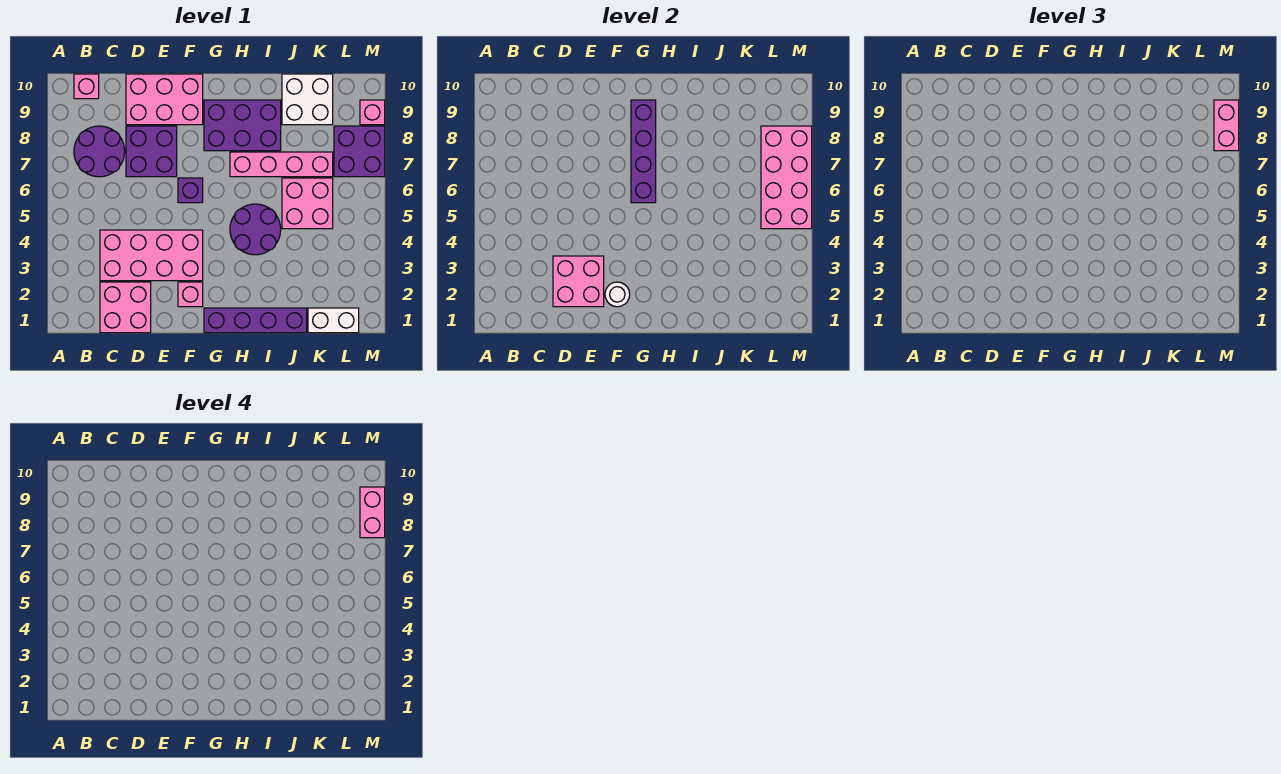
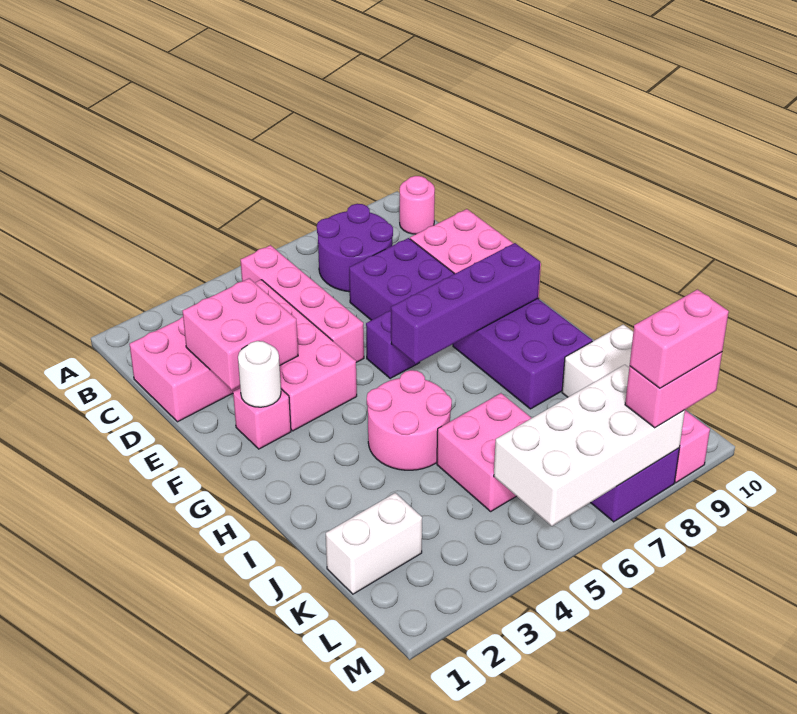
pink 1x1 brick [74,74,99,99] -> pink 1x1 round brick [400,176,435,234]
purple 1x4 brick [204,308,307,333] -> none
purple 2x2 round brick [230,204,281,255] -> pink 2x2 round brick [367,370,452,470]
pink 1x4 brick [230,152,333,177] -> pink 1x4 brick moved to [241,245,364,362]
white 1x2 brick [308,308,359,333] -> white 1x2 brick turned to [326,493,422,594]
pink 2x4 brick [761,126,812,229] -> white 2x4 brick [494,365,685,526]

